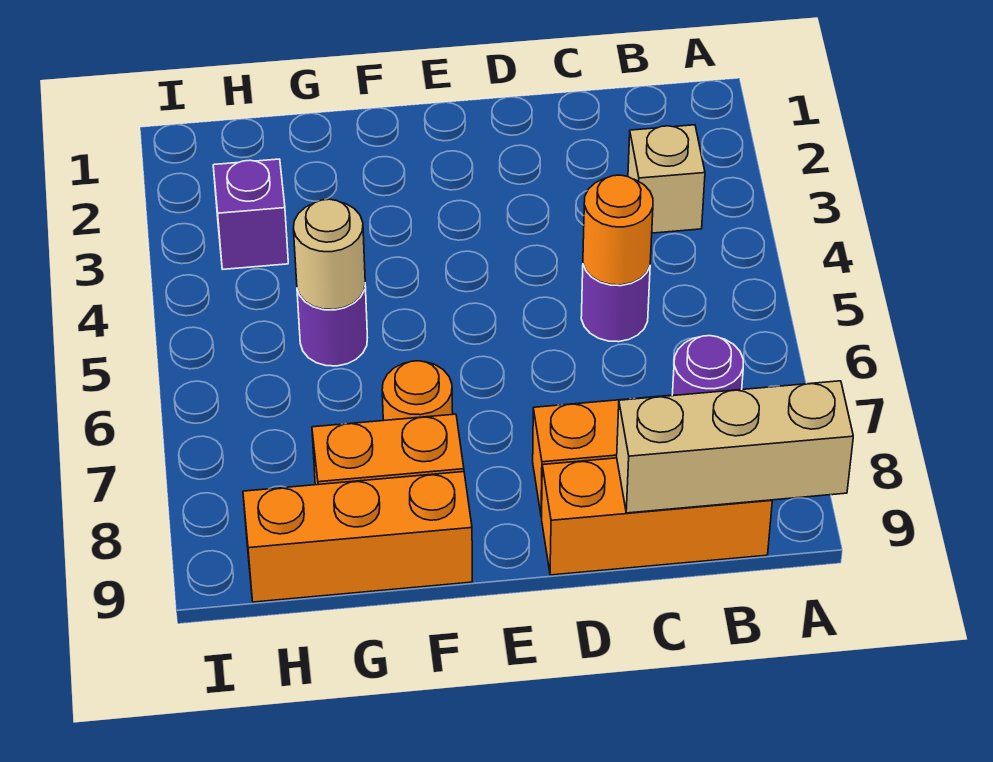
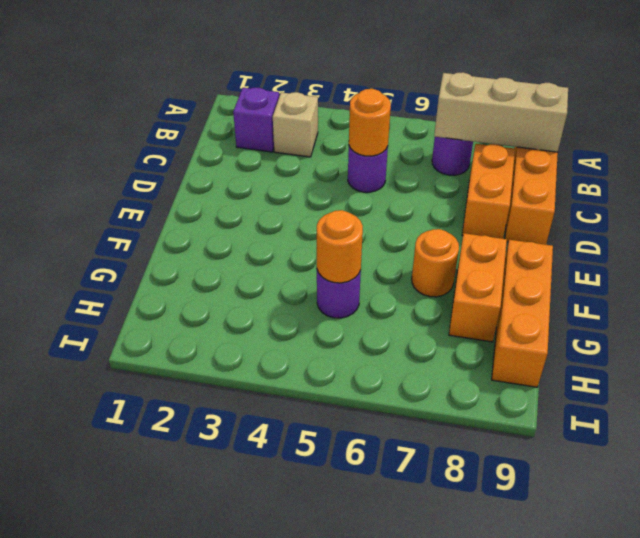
tan 1x3 brick [617,381,853,513] -> tan 1x3 brick turned to [434,72,568,152]
tan 1x1 round brick [293,199,365,310] -> orange 1x1 round brick [317,210,363,283]
purple 1x1 brick [213,159,288,269] -> purple 1x1 brick moved to [233,88,279,152]

